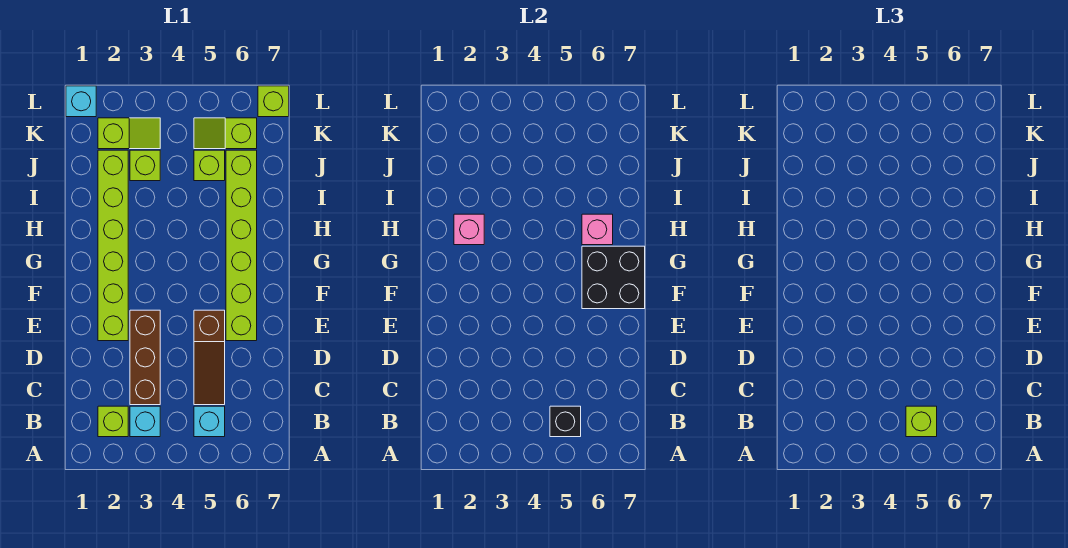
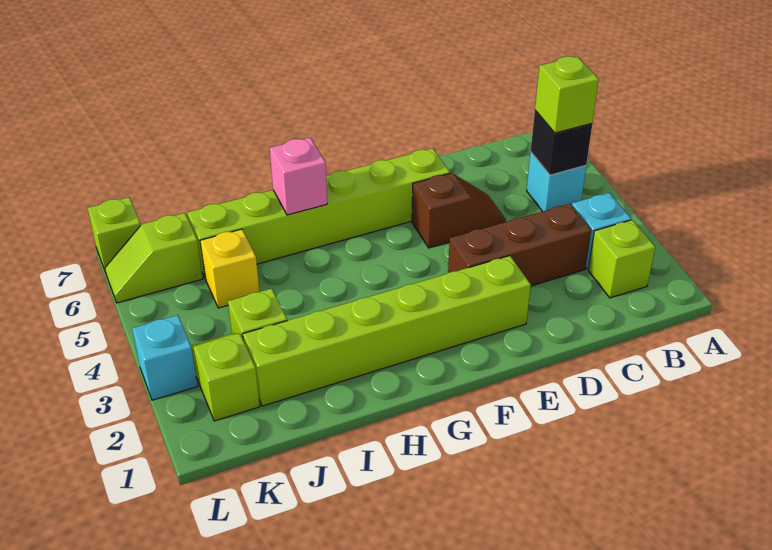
brown 1x3 slope [194,310,225,405] -> brown 1x2 slope [412,173,506,248]
black 2x2 brick [582,246,645,309] -> none
pink 1x1 brick [454,214,484,245] -> none
lime 1x1 brick [194,150,225,181] -> yellow 1x1 brick [200,229,259,308]
lime 1x2 slope [194,118,257,149] -> lime 1x2 slope turned to [105,213,203,303]
cyan 1x1 brick [66,86,96,117] -> cyan 1x1 brick moved to [132,315,197,400]

